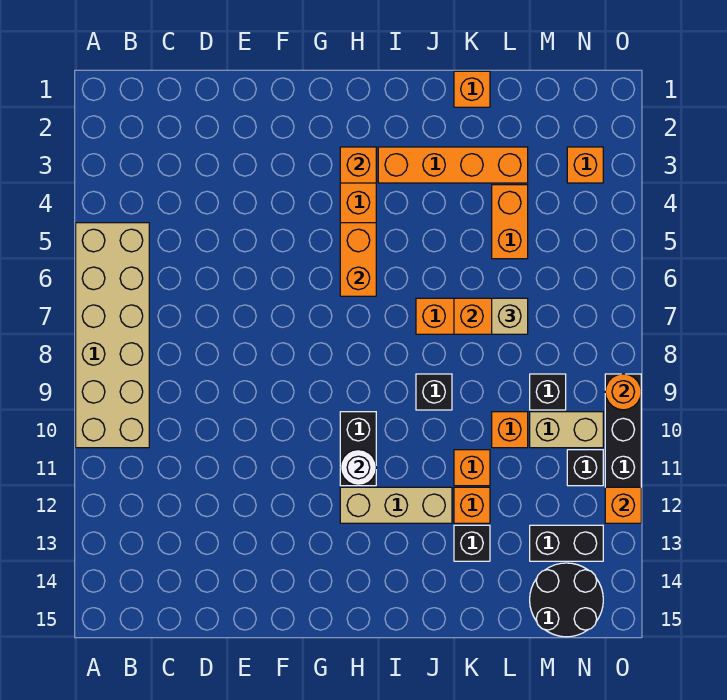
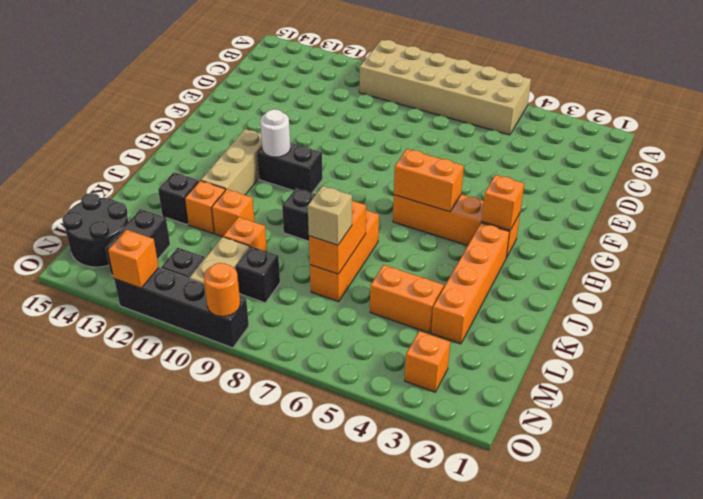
orange 1x1 brick [454,71,490,107] -> none

